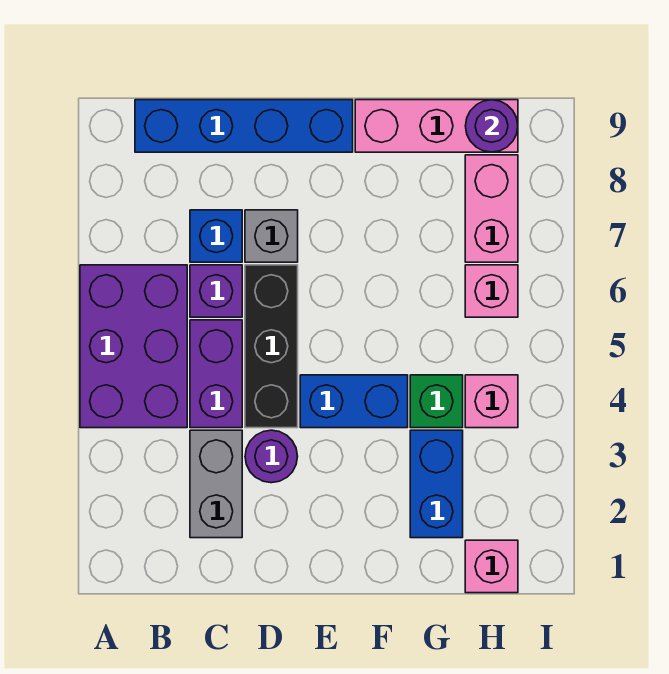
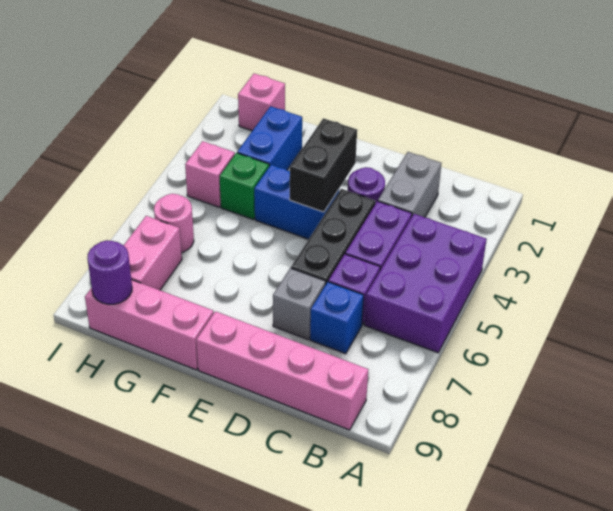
blue 1x4 brick [135,100,353,152] -> pink 1x4 brick [196,311,368,430]
none -> black 1x2 brick [290,118,357,212]
pink 1x1 brick [465,265,518,317] -> pink 1x1 round brick [154,194,194,253]

